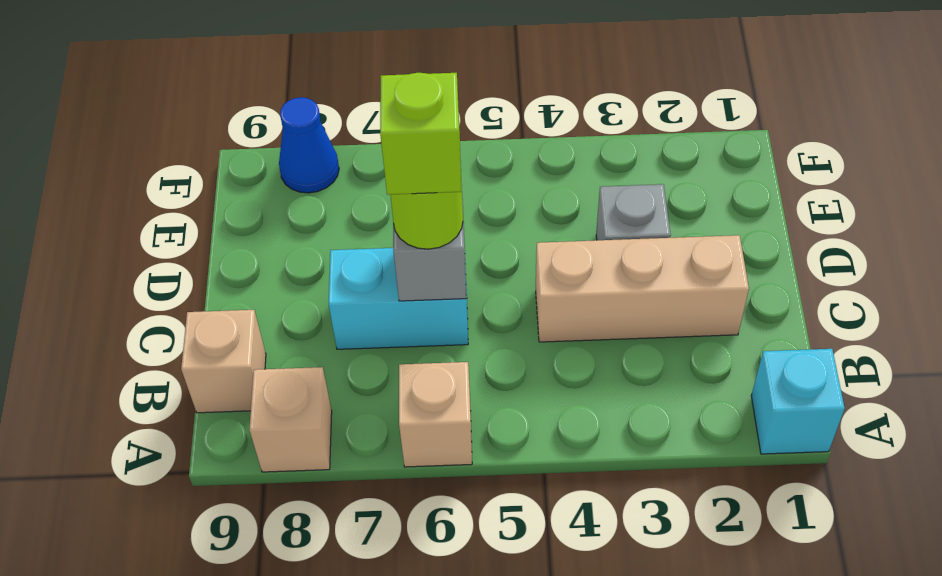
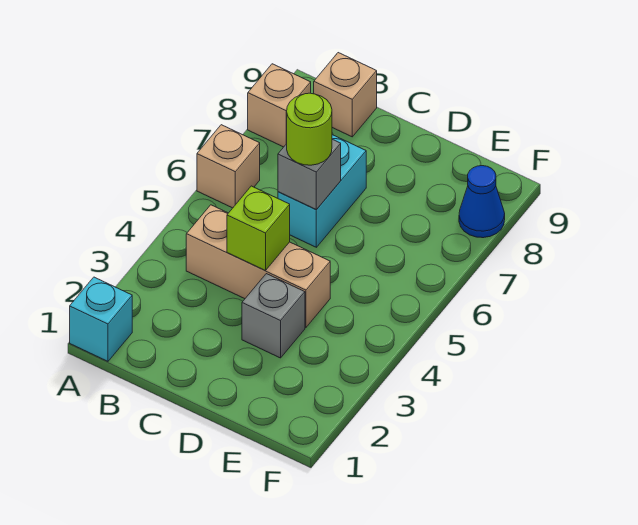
tan 1x3 brick [536,235,749,342] -> tan 1x3 brick turned to [186,205,330,327]
lime 1x1 brick [380,73,461,195] -> lime 1x1 brick moved to [227,186,290,271]

